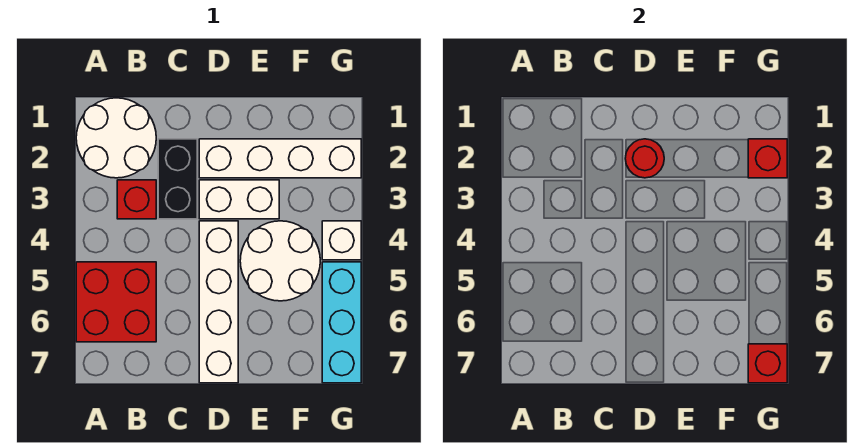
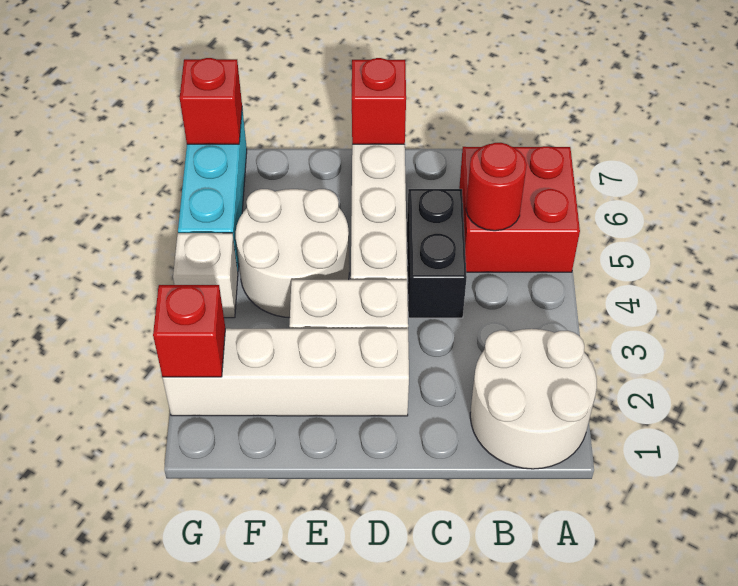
red 1x1 brick [117,180,156,219] -> red 1x1 brick moved to [352,58,406,144]
black 1x2 brick [158,139,197,219] -> black 1x2 brick moved to [407,189,467,318]
red 1x1 round brick [625,139,664,178] -> red 1x1 round brick moved to [466,143,527,231]

